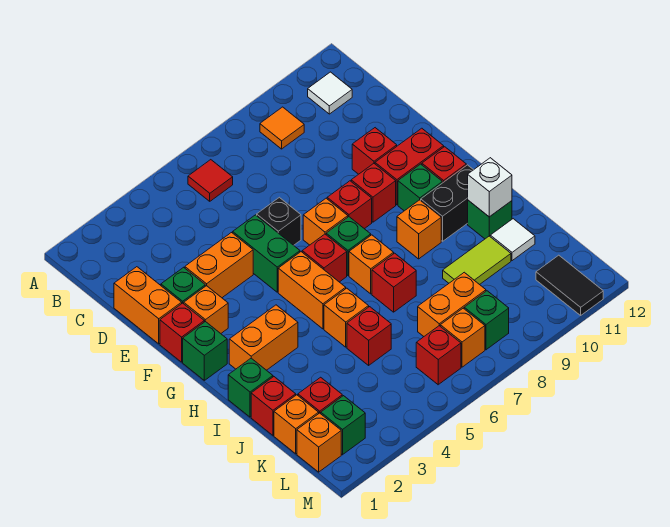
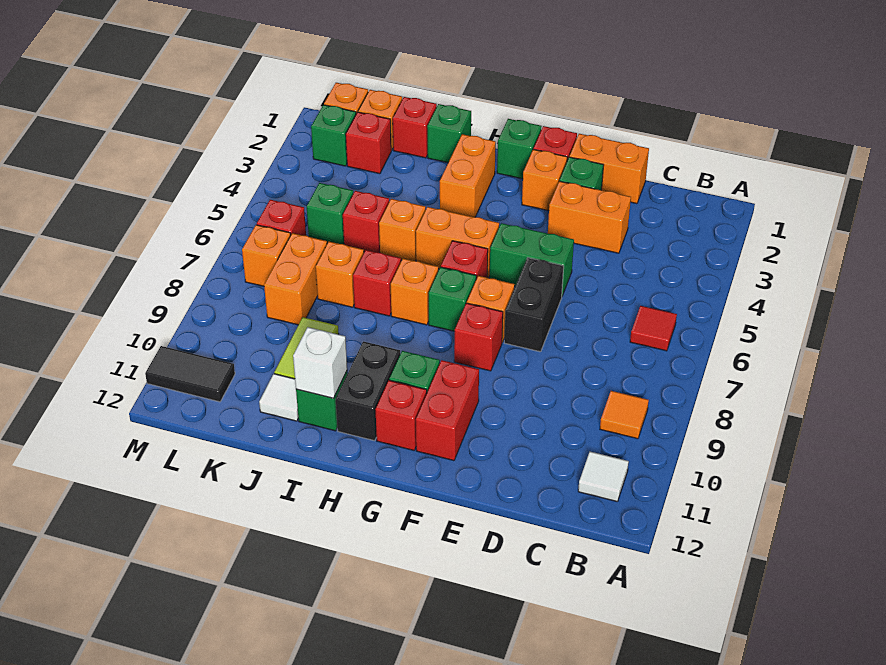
orange 1x2 brick [185,233,253,298] -> orange 1x2 brick turned to [548,181,631,253]
black 1x1 brick [257,197,301,245] -> black 1x2 brick [504,258,564,352]
red 1x1 brick [352,128,397,174] -> none
red 1x1 brick [351,164,396,222] -> none
orange 1x1 brick [397,200,441,259] -> orange 1x1 brick moved to [316,242,364,307]
green 1x1 brick [464,291,509,350] -> green 1x1 brick moved to [307,183,353,244]

